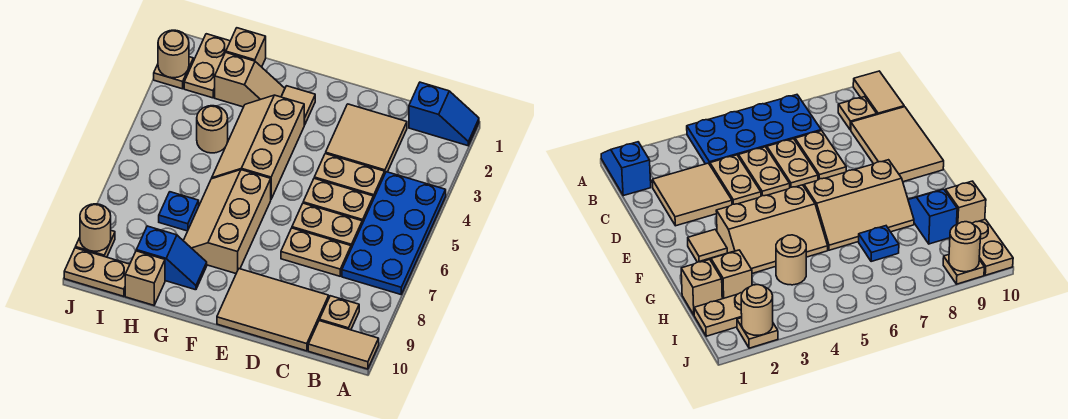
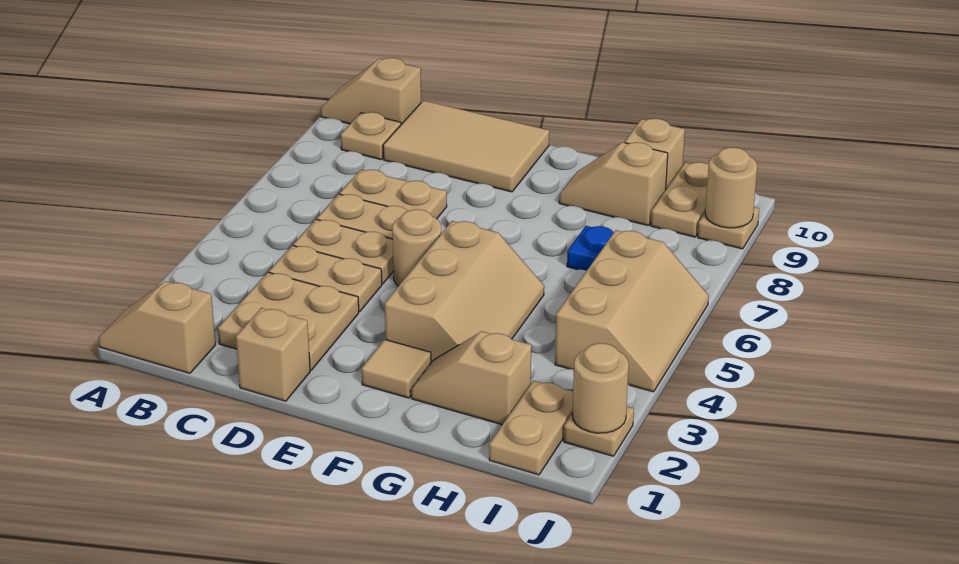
blue 1x2 slope [409,82,479,146] -> tan 1x2 slope [98,281,216,373]
blue 2x4 plate [342,172,446,294] -> none
tan 1x2 tile [308,321,379,369] -> tan 1x2 slope [321,58,421,124]
tan 2x2 tile [326,104,407,173] -> tan 2x2 plate [218,273,359,370]
tan 2x3 slope [183,170,271,273] -> tan 2x3 slope moved to [555,230,709,392]
blue 1x2 slope [136,226,207,290] -> tan 1x2 slope [559,142,668,226]
tan 1x1 brick [226,28,266,67] -> tan 1x1 brick moved to [236,308,310,401]
tan 1x1 round brick [197,106,228,153] -> tan 1x1 round brick moved to [392,209,441,286]
tan 1x2 plate [64,248,130,296] -> tan 1x2 plate turned to [651,162,709,237]

